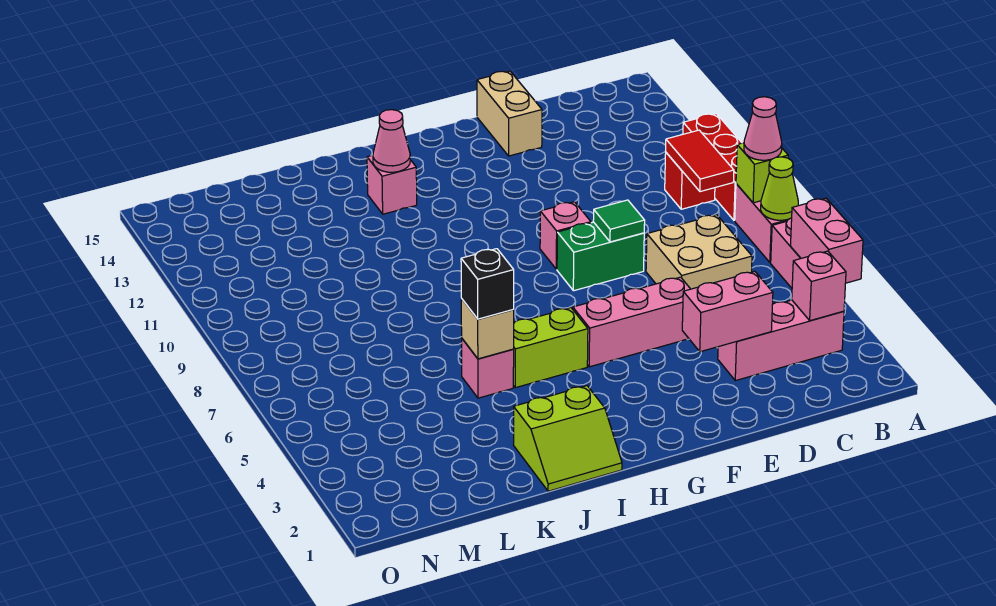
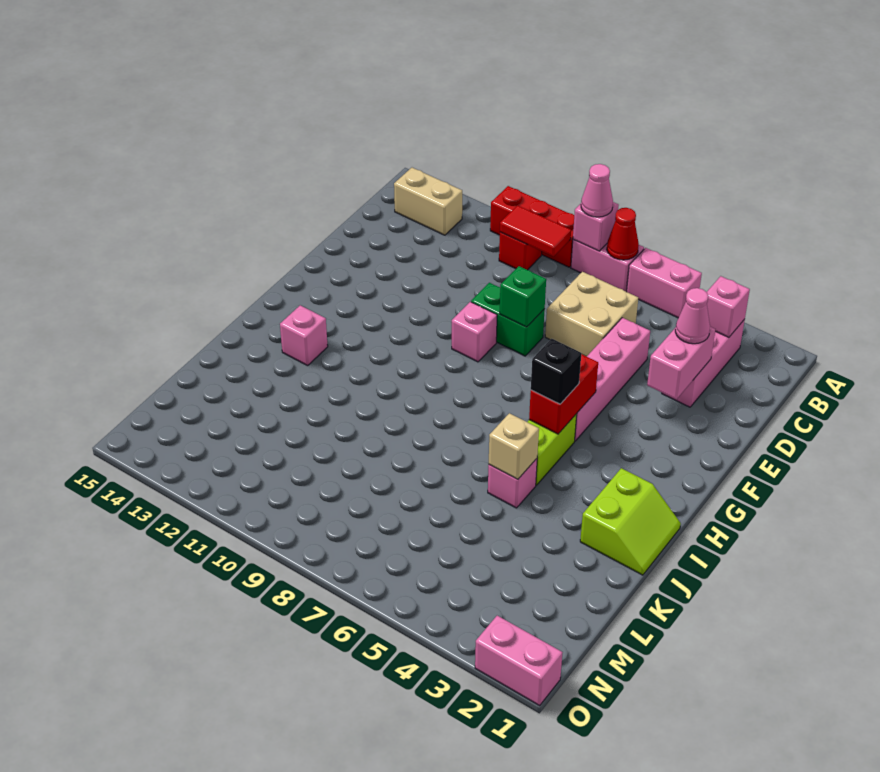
pink 1x2 brick [791,198,863,283] -> pink 1x2 brick moved to [475,616,563,705]
lime 1x1 cone [761,157,798,220] -> red 1x1 cone [607,208,639,260]
lime 1x1 brick [736,143,788,203] -> pink 1x1 brick [573,202,619,251]
pink 1x3 brick [573,277,690,367] -> pink 1x4 brick [575,318,650,441]
green 1x2 brick [557,222,644,291] -> green 1x2 brick turned to [471,283,545,356]
green 1x1 tile [593,200,645,242] -> green 1x1 brick [500,266,546,327]
tan 1x2 brick [477,71,542,156] -> tan 1x2 brick moved to [394,168,462,235]
none -> red 1x2 brick [529,354,598,434]
pink 1x1 cone [373,110,410,172] -> pink 1x1 cone moved to [675,288,710,344]
black 1x1 brick [461,249,514,319] -> black 1x1 brick moved to [531,339,581,404]

